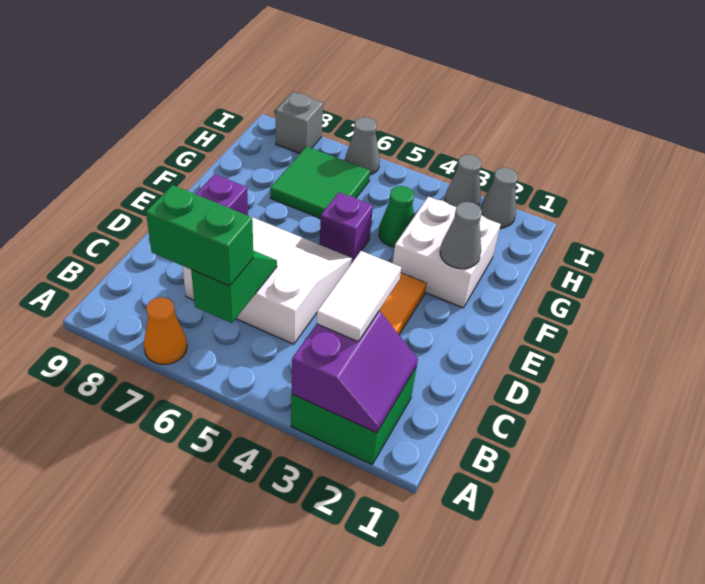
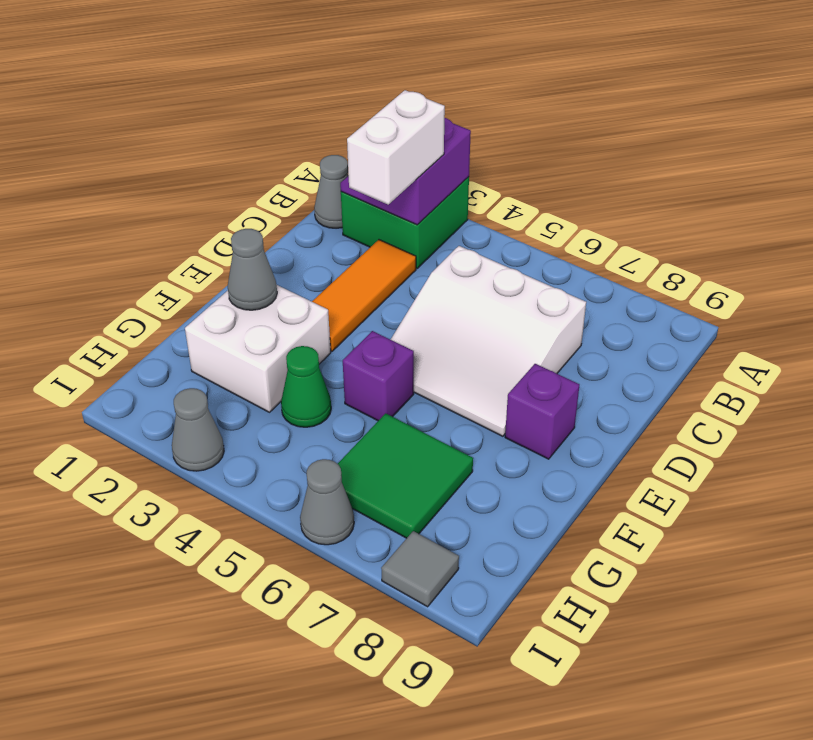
orange 1x1 cone [144,297,187,364] -> none
white 1x2 tile [317,251,401,342] -> white 1x2 brick [347,90,445,204]
green 1x2 slope [191,250,277,323] -> none
green 1x2 brick [146,185,253,286] -> none
grey 1x1 cone [480,168,518,228] -> grey 1x1 cone moved to [314,155,348,228]
grey 1x1 brick [276,92,323,153] -> grey 1x1 tile [381,531,459,607]

